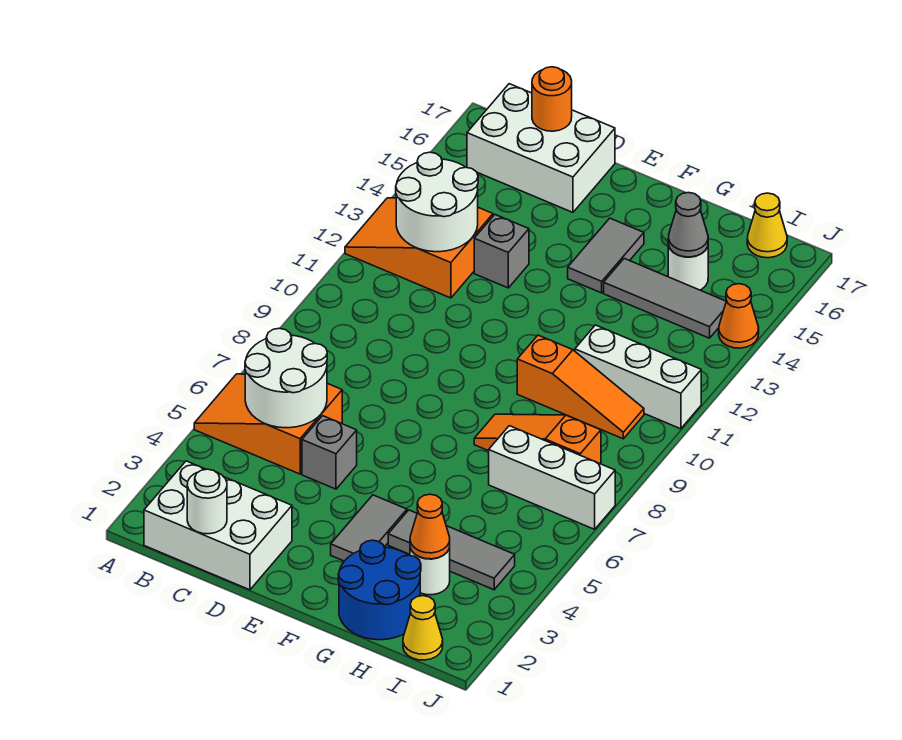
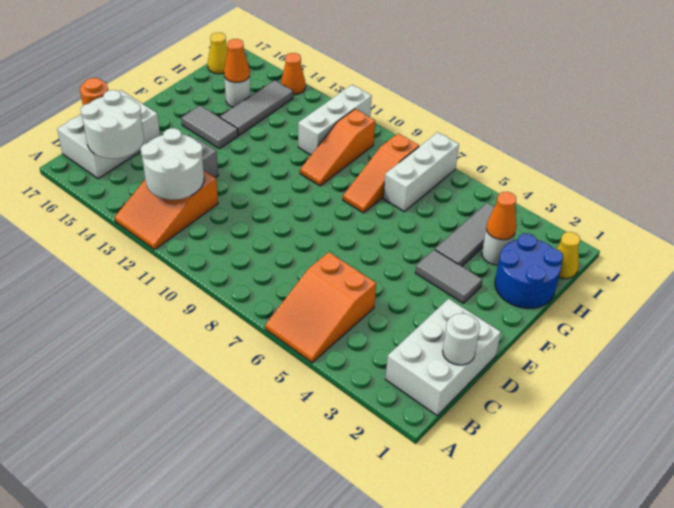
white 2x2 round brick [245,328,327,428] -> white 2x2 round brick moved to [81,90,144,159]
grey 1x1 brick [302,416,357,489] -> none
orange 1x3 slope [517,335,644,439] -> orange 1x3 slope turned to [300,109,375,186]
grey 1x1 cone [668,193,708,257] -> orange 1x1 cone [224,39,250,83]

